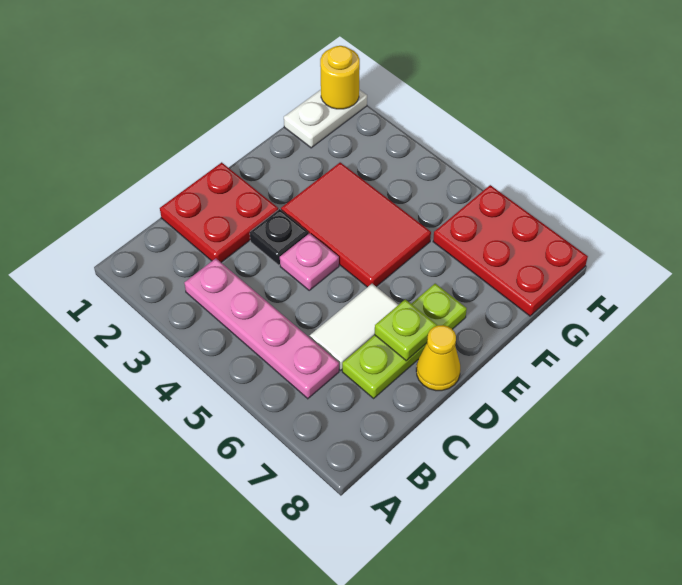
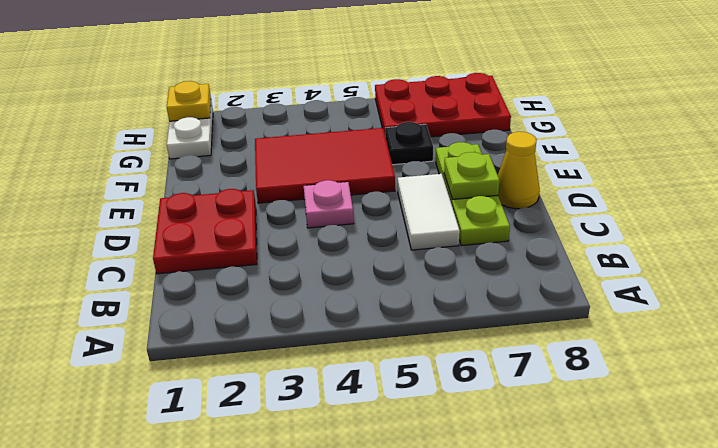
pink 1x4 plate [184,258,339,399] -> none
black 1x1 plate [250,209,308,265] -> black 1x1 plate moved to [385,122,433,165]
yellow 1x1 round brick [320,46,360,109] -> yellow 1x1 plate [167,81,211,121]

